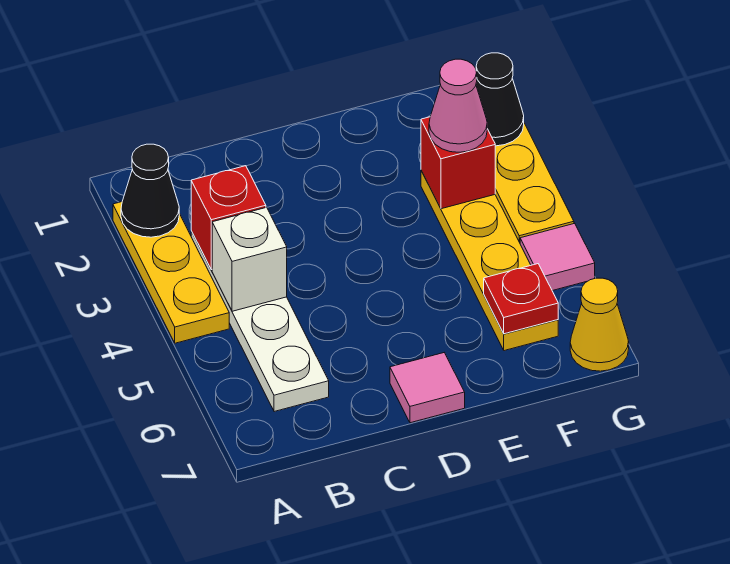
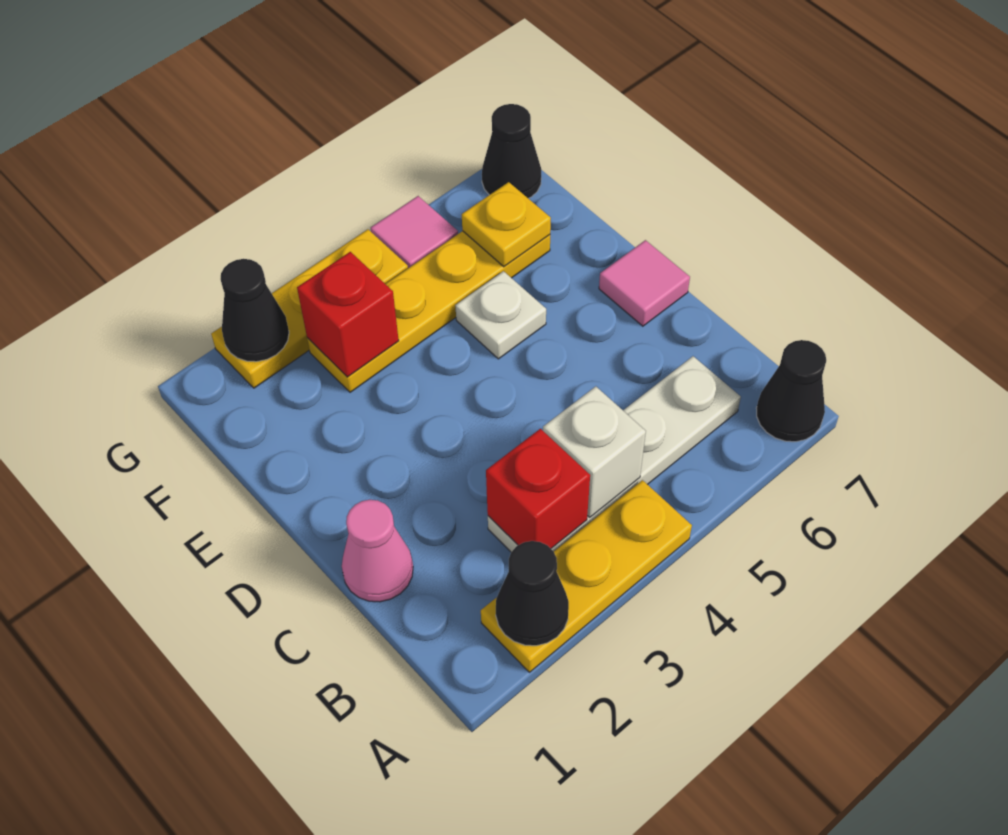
none -> black 1x1 cone [756,340,826,442]
none -> white 1x1 plate [455,271,546,359]
pink 1x1 cone [429,59,487,152] -> pink 1x1 cone moved to [342,500,413,602]
red 1x1 plate [484,264,558,334] -> yellow 1x1 plate [462,182,551,267]
yellow 1x1 cone [570,278,629,371] -> black 1x1 cone [482,104,541,198]

